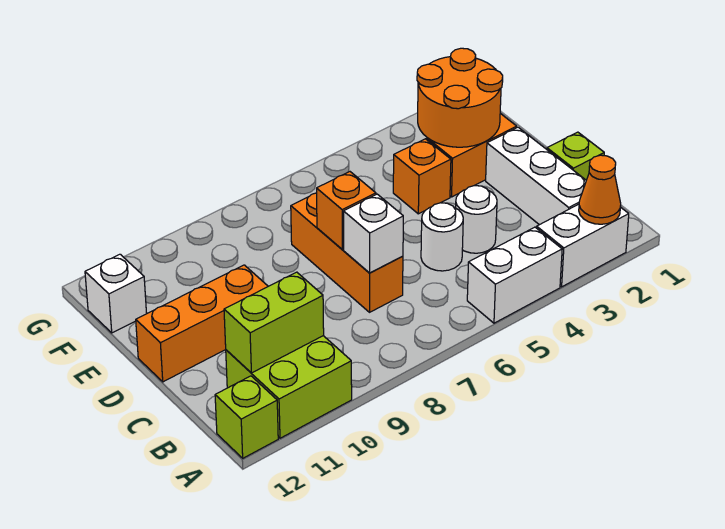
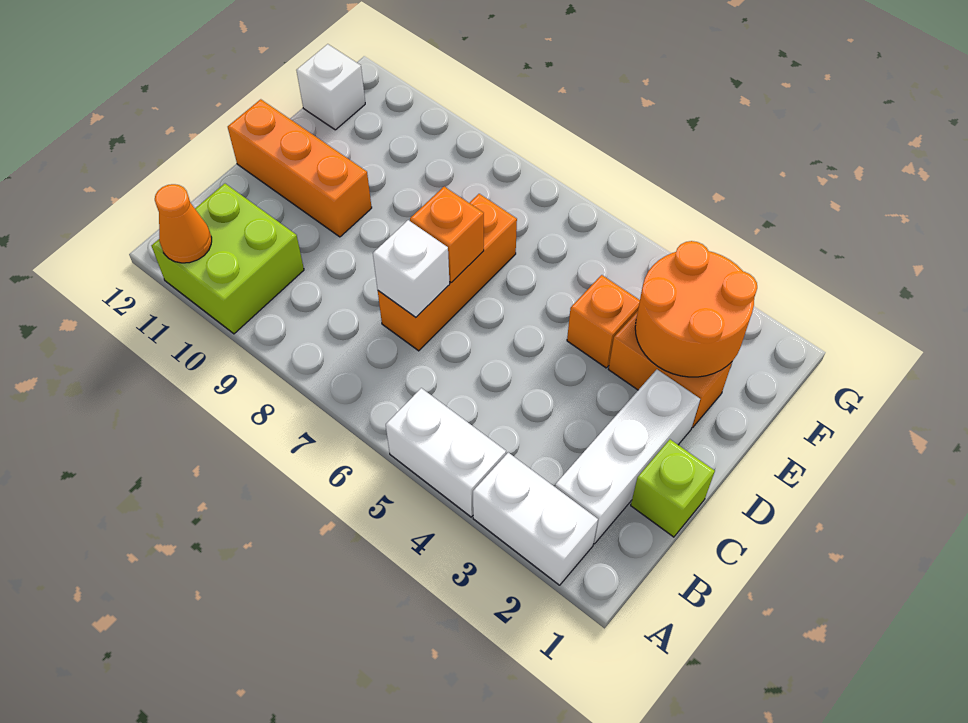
orange 1x1 cone [579,155,621,224] -> orange 1x1 cone moved to [155,184,212,263]
lime 1x1 brick [215,376,278,458] -> none
lime 1x2 brick [224,272,324,373] -> none
white 1x1 round brick [456,186,497,253] -> none
white 1x1 round brick [421,203,463,271] -> none

